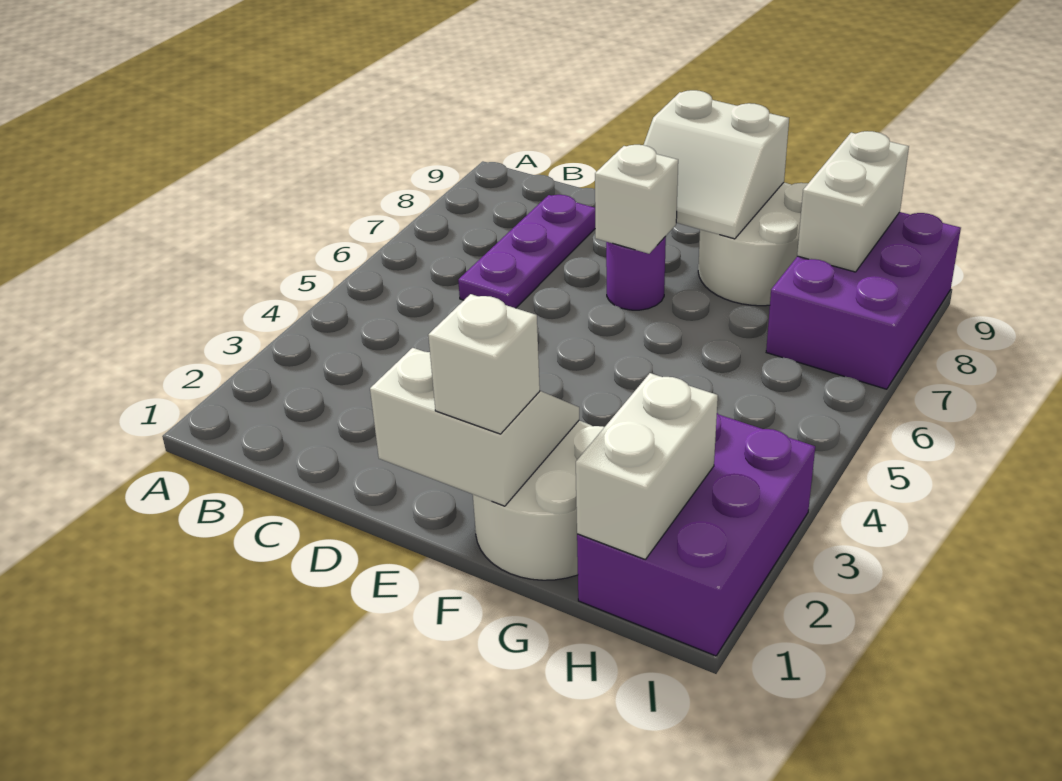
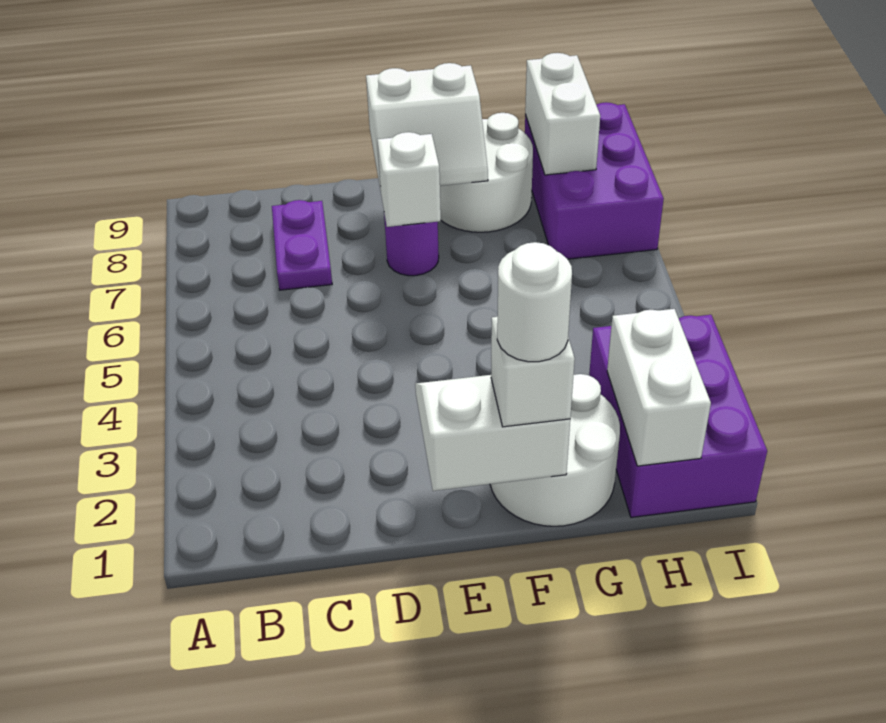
purple 1x3 plate [458,195,595,308] -> purple 1x2 plate [272,200,332,290]
none -> white 1x1 round brick [497,242,572,362]

